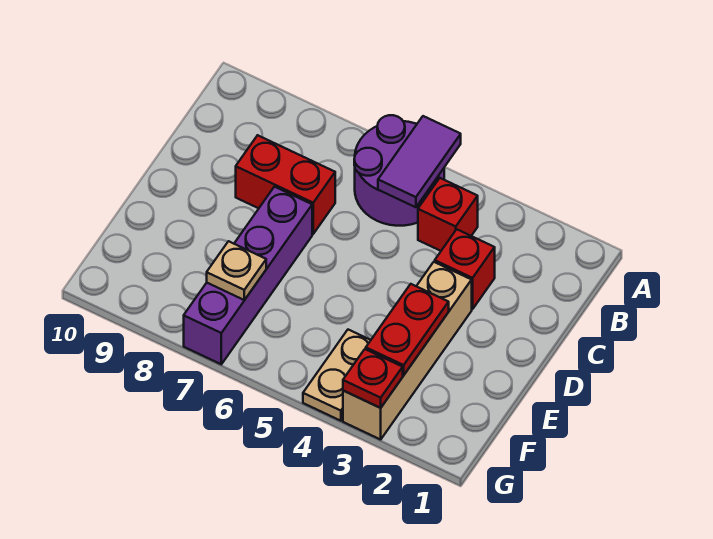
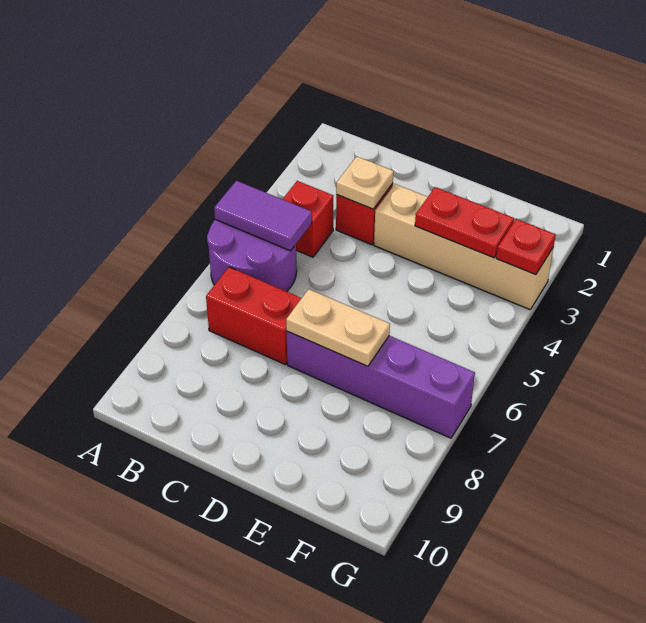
red 1x2 brick [236,135,335,234] -> red 1x2 brick turned to [206,267,301,365]
tan 1x2 plate [303,330,371,421] -> tan 1x2 plate moved to [286,289,390,366]
tan 1x1 plate [207,241,266,300] -> tan 1x1 plate moved to [336,156,394,209]

